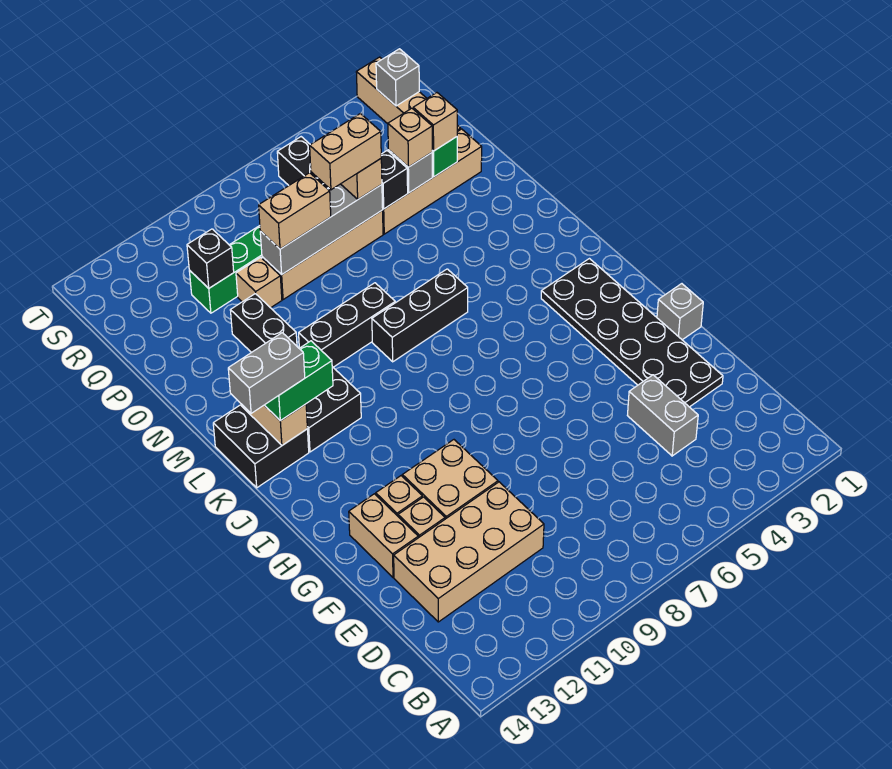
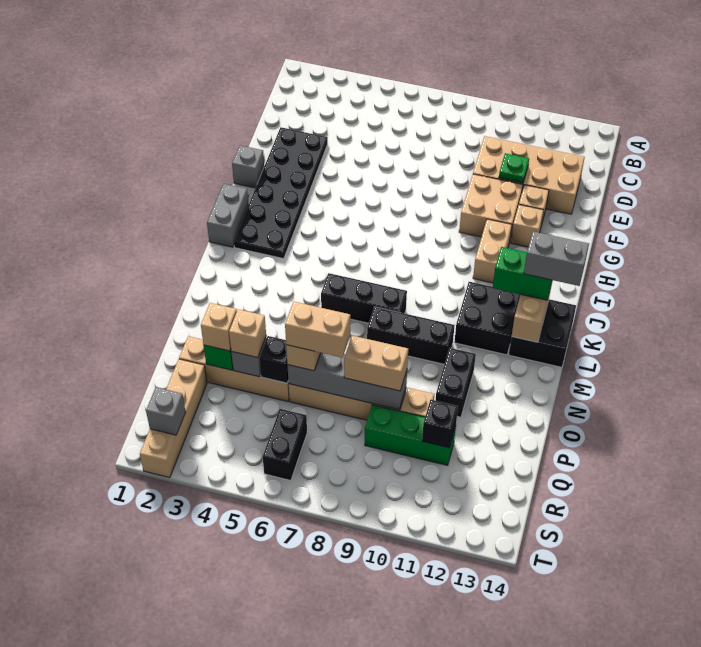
grey 1x2 brick [627,375,698,456] -> grey 1x2 brick moved to [207,184,249,247]
none -> green 1x1 plate [499,153,529,183]
tan 1x2 brick [349,494,418,577] -> tan 1x2 brick moved to [473,219,512,283]

